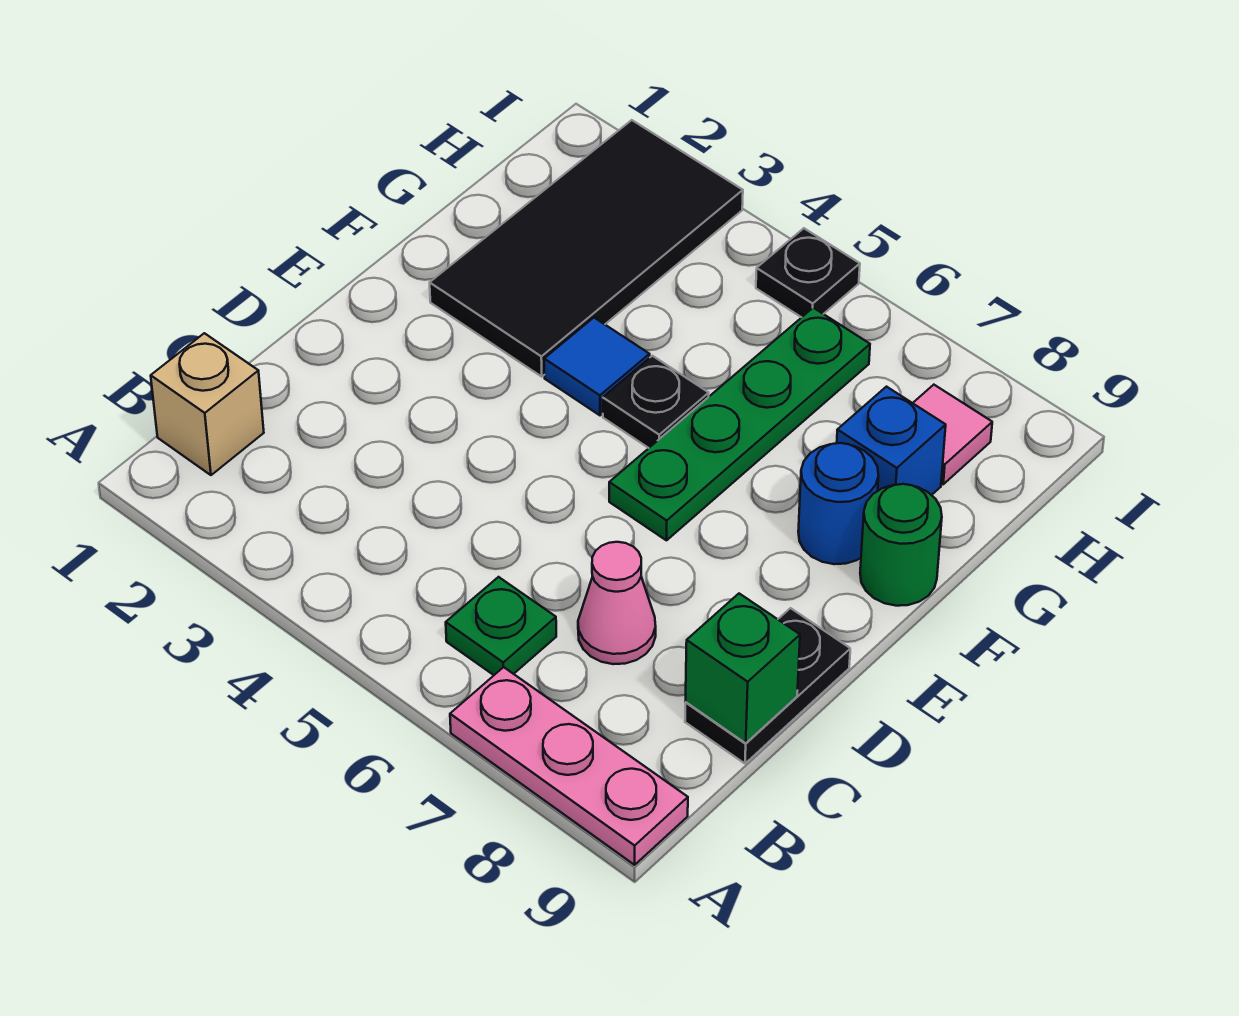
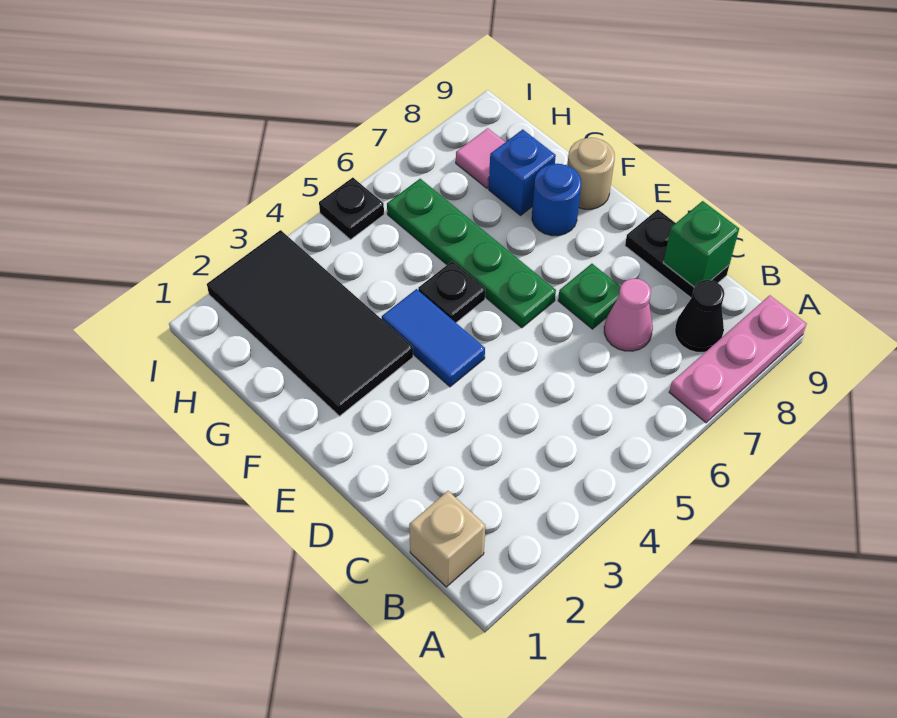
green 1x1 plate [446,577,556,675] -> green 1x1 plate moved to [558,264,621,329]
none -> black 1x1 cone [675,280,724,352]
blue 1x1 tile [544,318,650,415] -> blue 1x2 tile [382,289,485,387]
green 1x1 round brick [860,484,942,606] -> tan 1x1 round brick [567,138,615,209]

